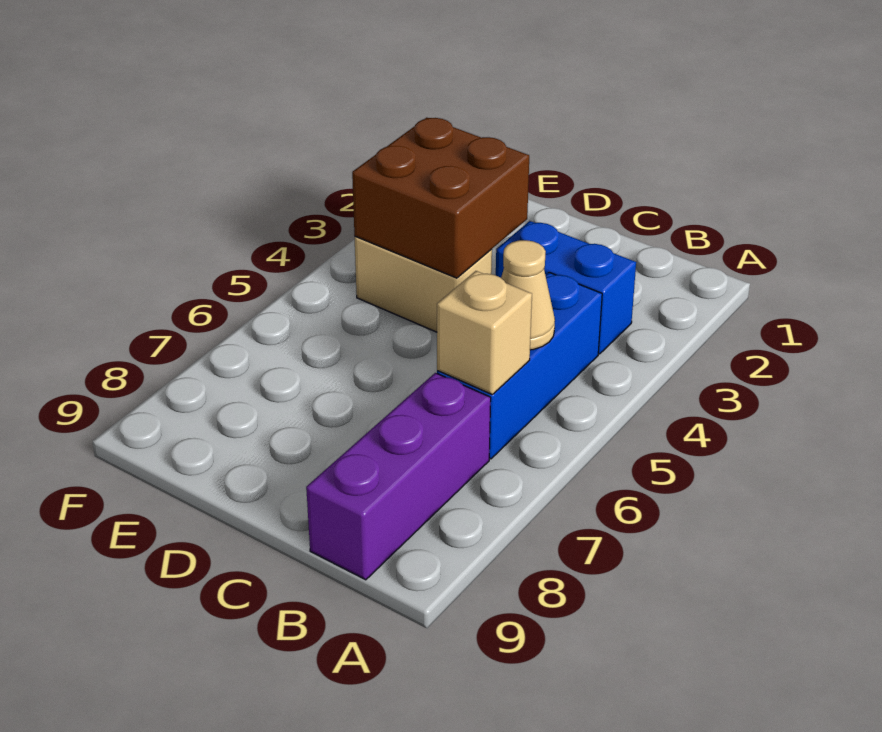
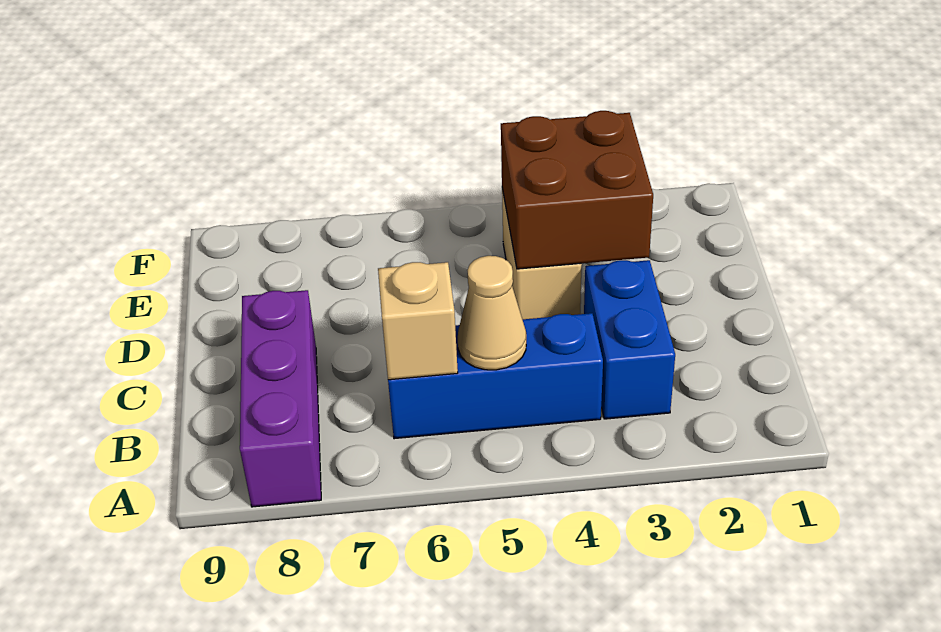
purple 1x3 brick [306,373,491,580] -> purple 1x3 brick turned to [240,290,321,507]

